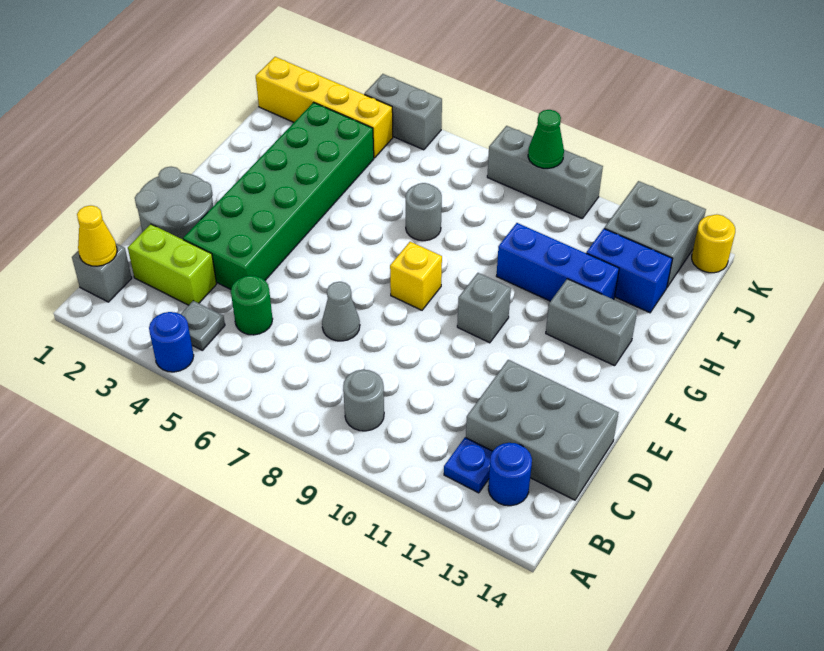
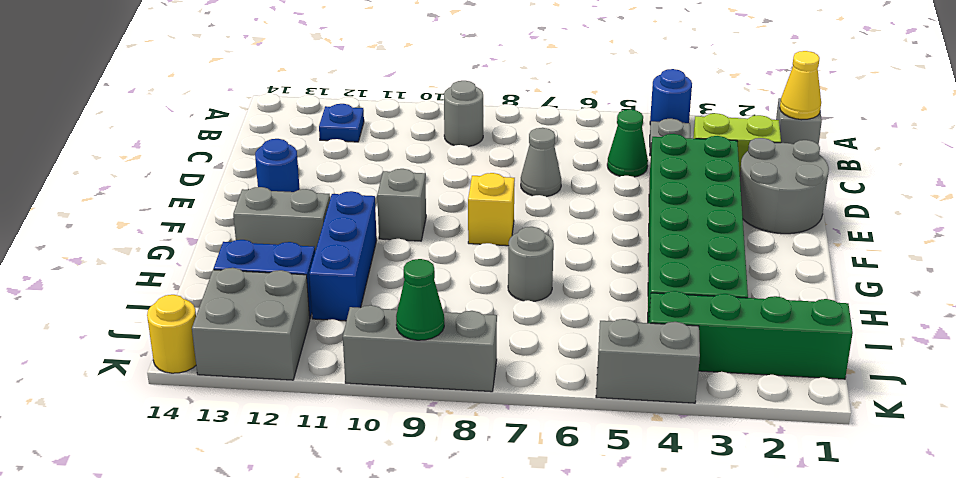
blue 1x1 round brick [488,443,532,506] -> blue 1x1 round brick moved to [255,139,300,192]
green 1x1 round brick [231,275,273,335] -> green 1x1 cone [607,109,648,177]
grey 2x3 brick [466,360,619,500] -> none
blue 1x3 brick [497,223,619,301] -> blue 1x3 brick turned to [309,191,377,321]
yellow 1x4 brick [256,57,393,158] -> green 1x4 brick [649,291,853,379]

